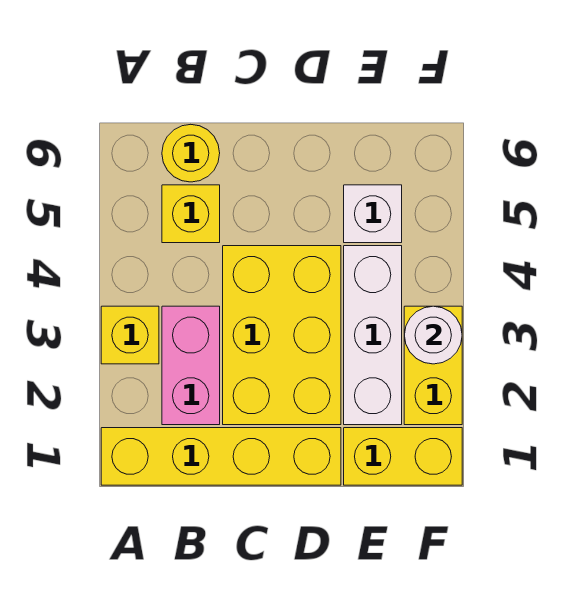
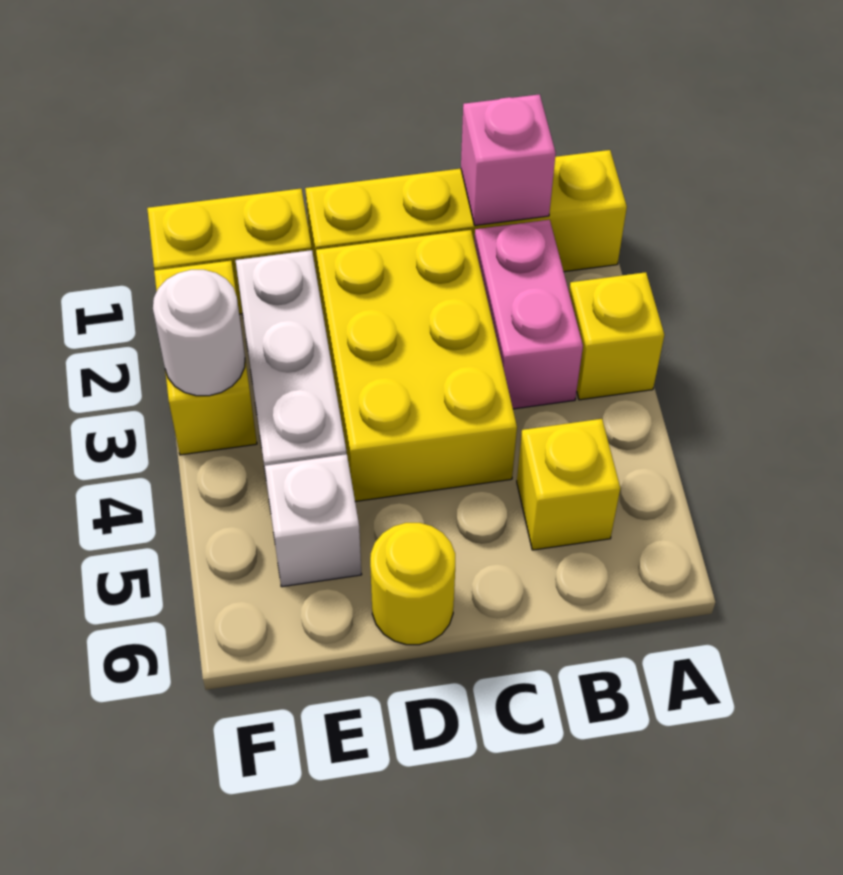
none -> pink 1x1 brick [461,94,556,226]
yellow 1x1 round brick [162,124,220,182] -> yellow 1x1 round brick moved to [370,523,455,645]

